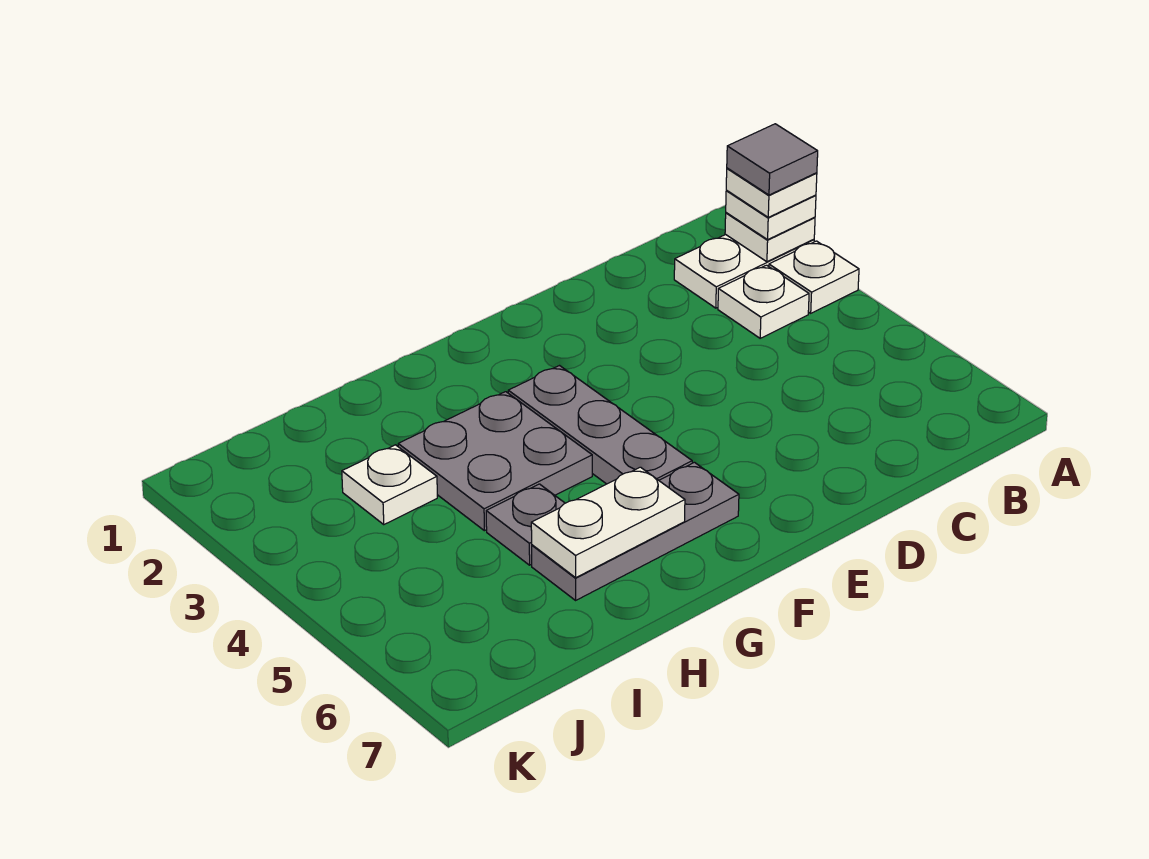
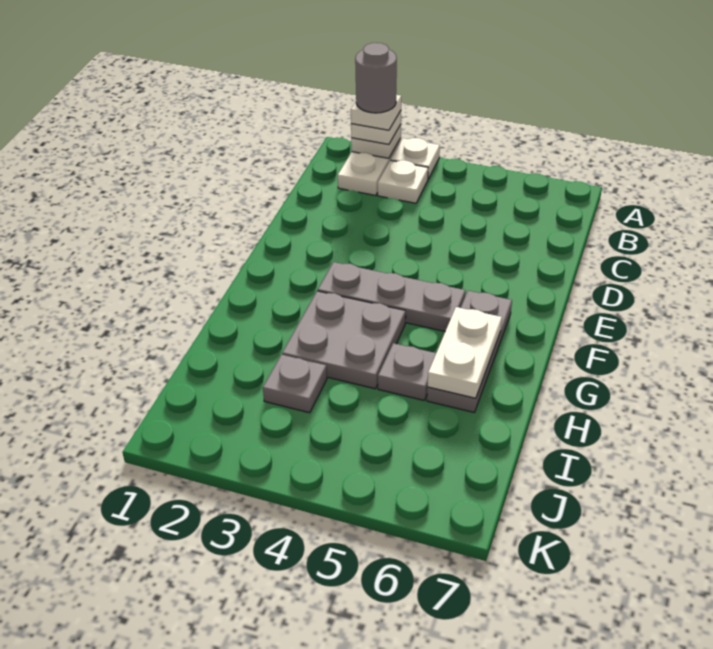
grey 1x1 tile [727,124,818,195] -> grey 1x1 round brick [355,43,397,113]
white 1x1 plate [342,445,437,524] -> grey 1x1 plate [263,355,327,413]

